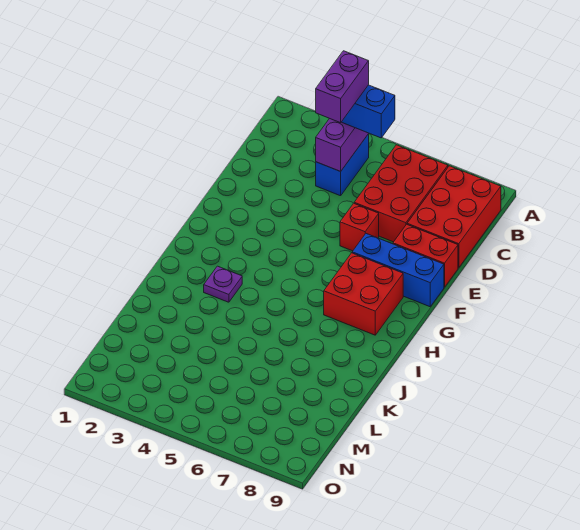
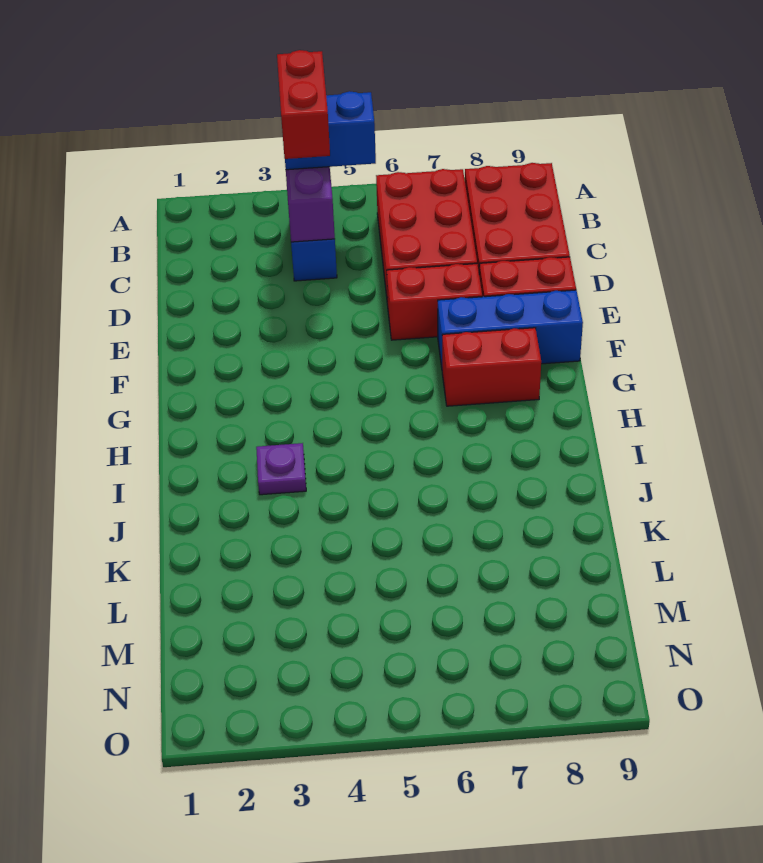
purple 1x2 brick [316,51,369,123] -> red 1x2 brick [277,50,330,159]
red 1x1 brick [340,203,379,251] -> red 1x2 brick [387,264,482,340]
red 2x2 brick [324,253,403,335] -> red 1x2 brick [442,328,541,406]

